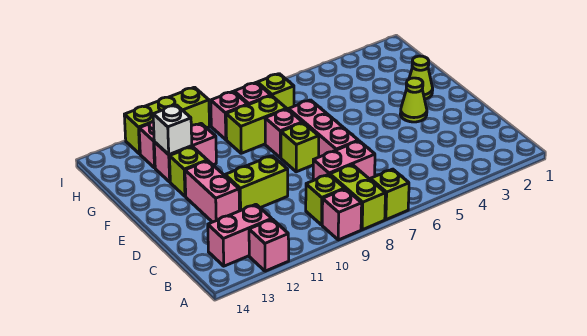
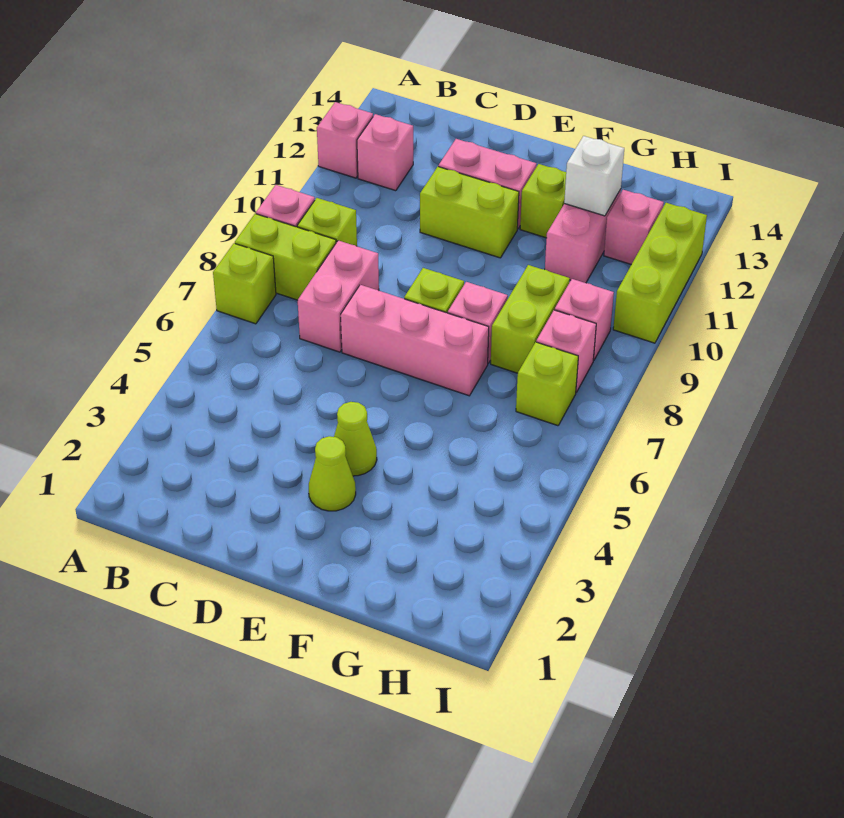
pink 1x2 brick [208,204,272,266] -> pink 1x1 brick [357,114,413,191]
lime 1x2 brick [225,156,288,211] -> lime 1x2 brick turned to [420,167,519,258]
lime 1x1 cone [409,56,433,99] -> lime 1x1 cone moved to [334,402,377,476]

